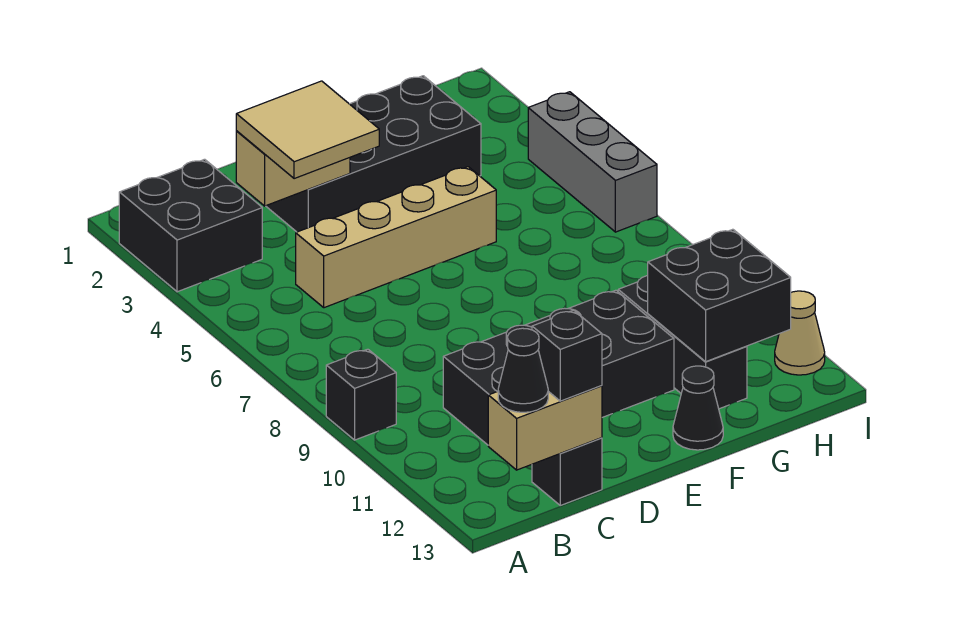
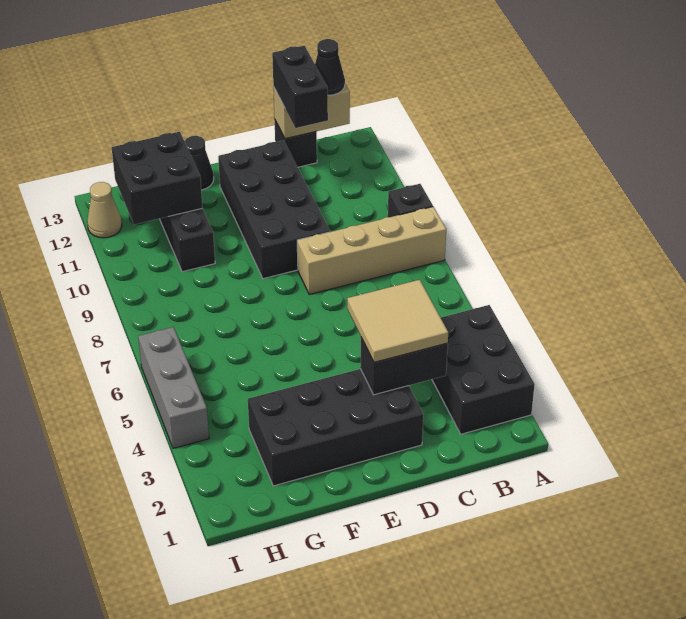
black 2x2 brick [119,159,262,292] -> black 2x3 brick [432,305,535,434]
tan 1x2 brick [236,131,350,206] -> black 1x2 brick [360,338,448,395]
tan 1x4 brick [296,167,496,308] -> tan 1x4 brick moved to [297,207,446,294]
black 2x4 brick [443,290,674,445] -> black 2x4 brick turned to [218,141,330,279]
black 1x1 brick [532,310,602,401] -> black 1x2 brick [272,46,328,128]

